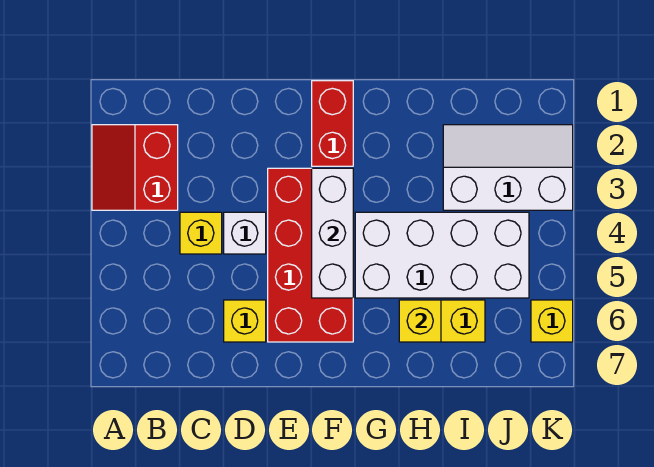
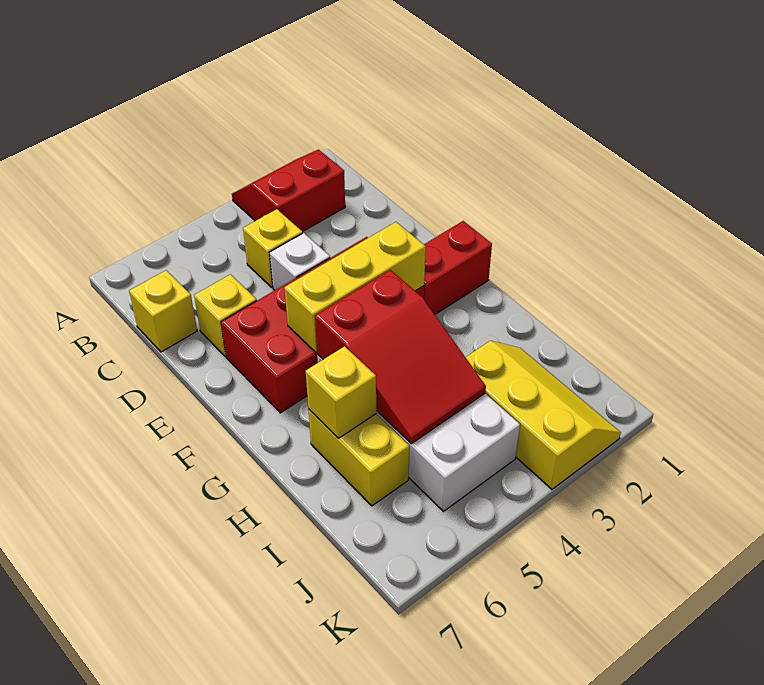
white 1x3 brick [312,168,353,298] -> yellow 1x3 brick [284,222,426,352]
none -> red 2x3 slope [315,270,486,444]
white 2x3 slope [443,125,573,210] -> yellow 2x3 slope [466,341,621,489]
yellow 1x1 brick [531,300,573,342] -> yellow 1x1 brick moved to [129,270,197,352]

